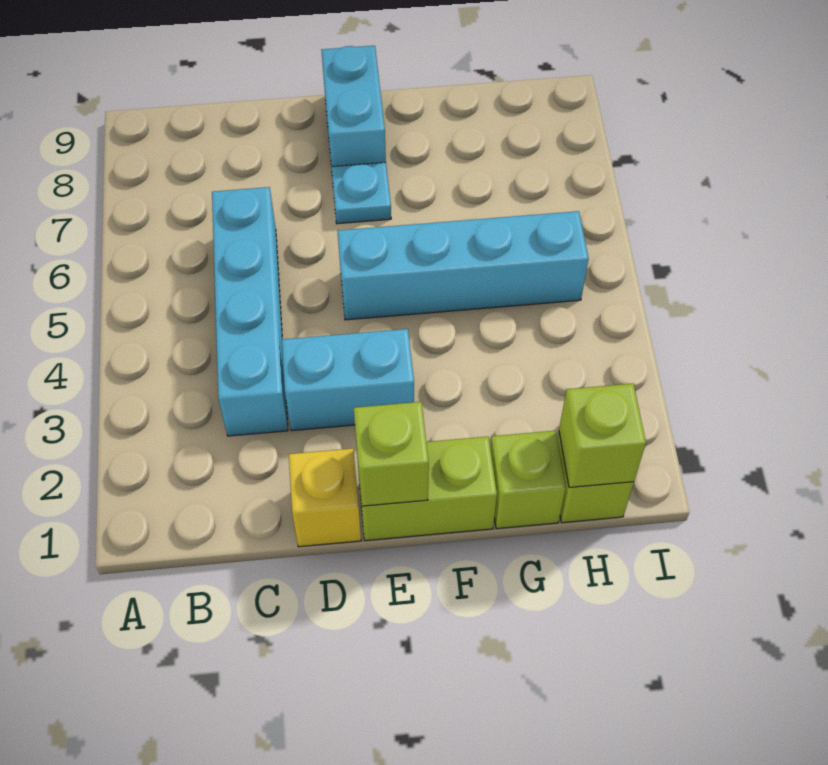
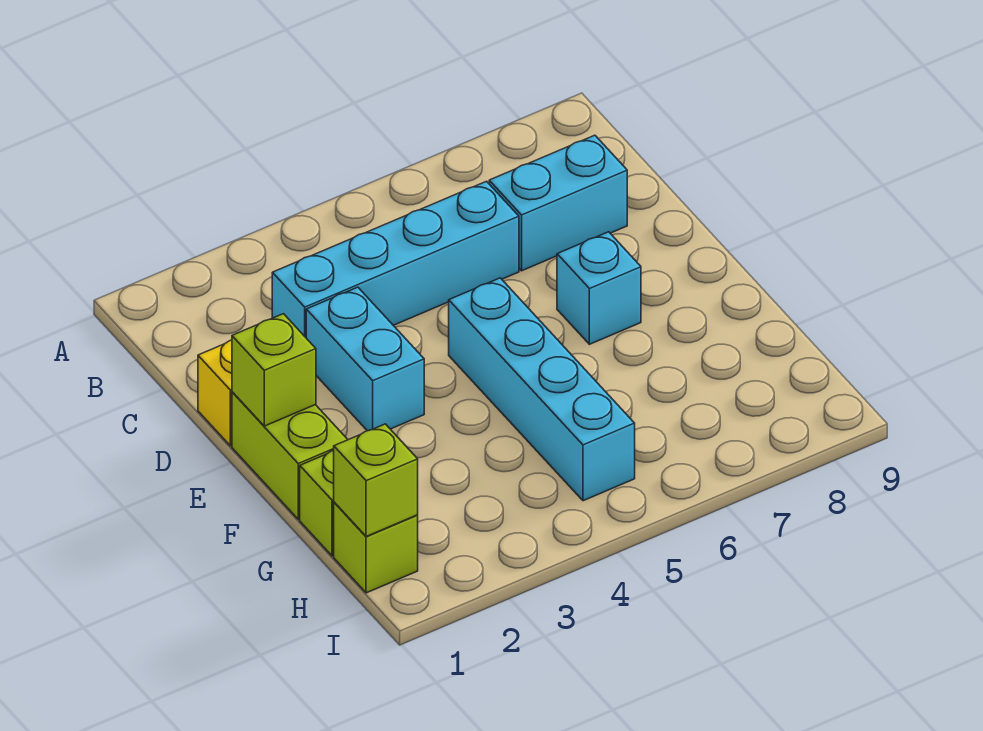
cyan 1x1 plate [332,162,391,224] -> cyan 1x1 brick [557,232,641,344]
cyan 1x2 brick [321,46,386,168] -> cyan 1x2 brick moved to [489,135,627,271]

